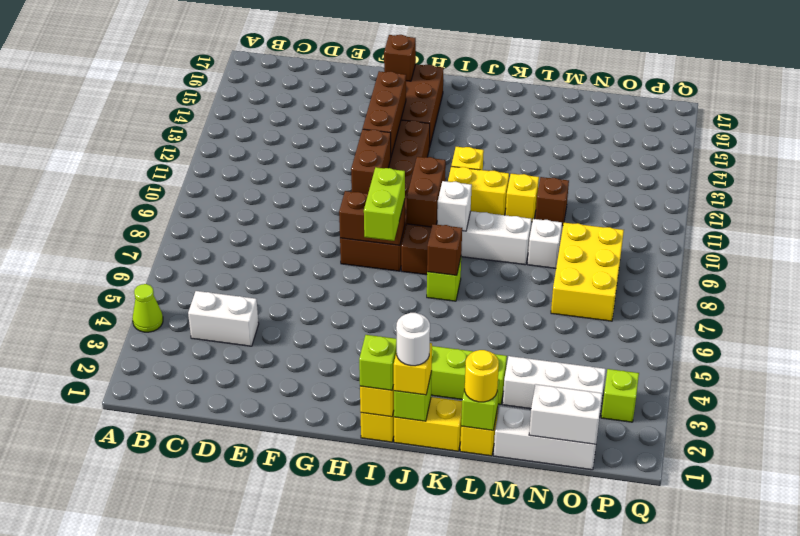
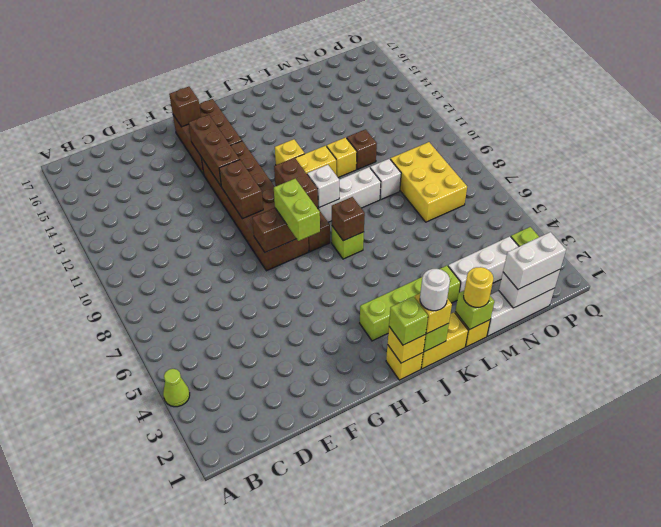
white 1x2 brick [188,291,259,346] -> white 1x2 brick moved to [503,232,566,289]

